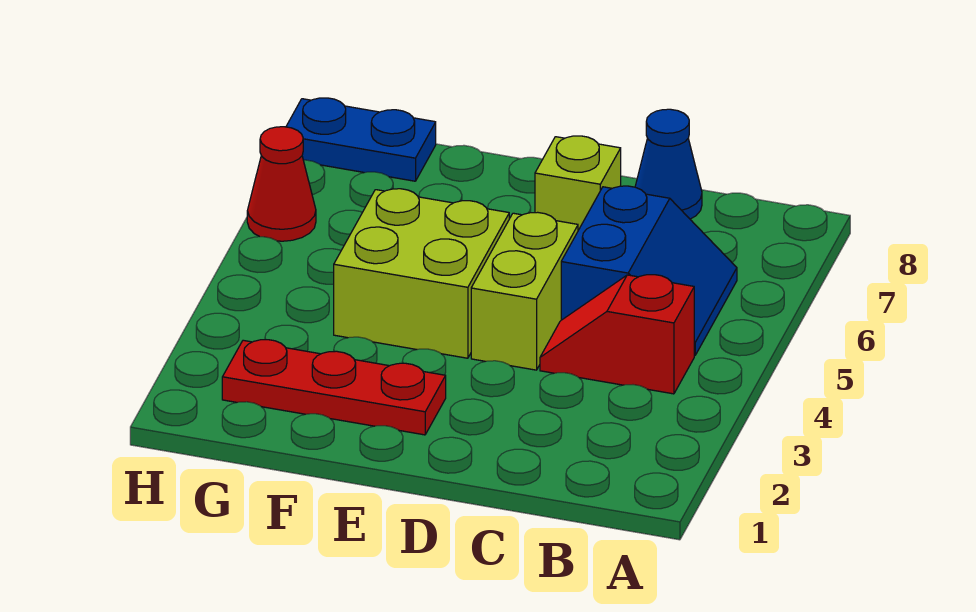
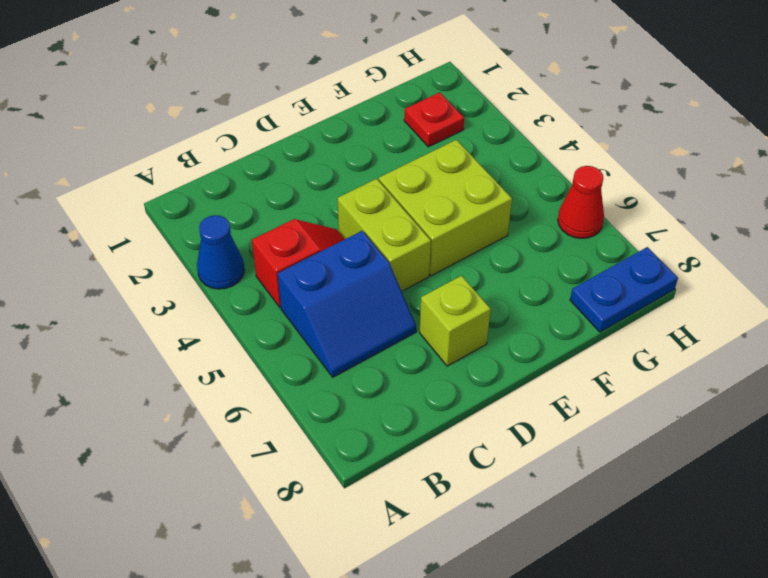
blue 2x2 slope [561,186,737,355] -> blue 2x2 slope turned to [278,231,416,377]
blue 1x1 cone [635,109,702,219] -> blue 1x1 cone moved to [197,215,244,289]
red 1x3 plate [222,340,446,435] -> red 1x1 plate [404,92,464,147]

